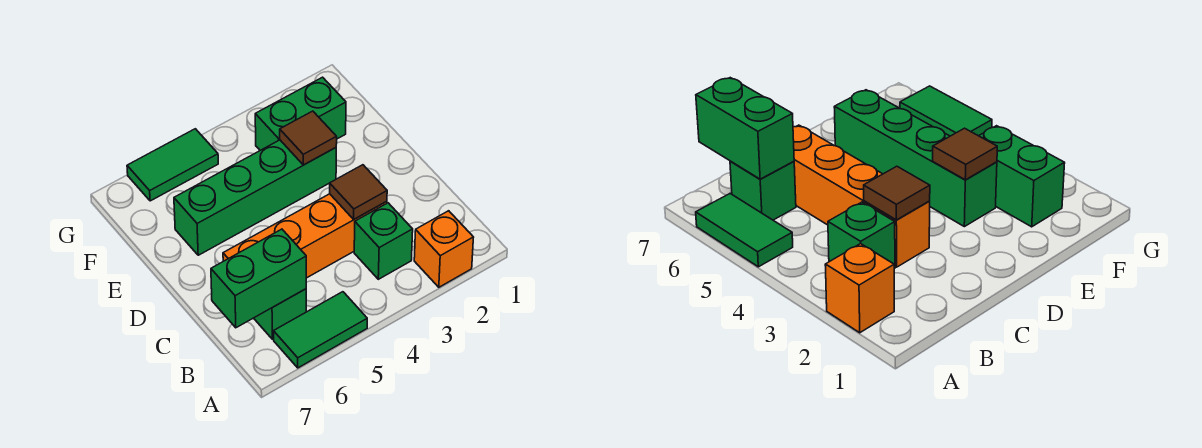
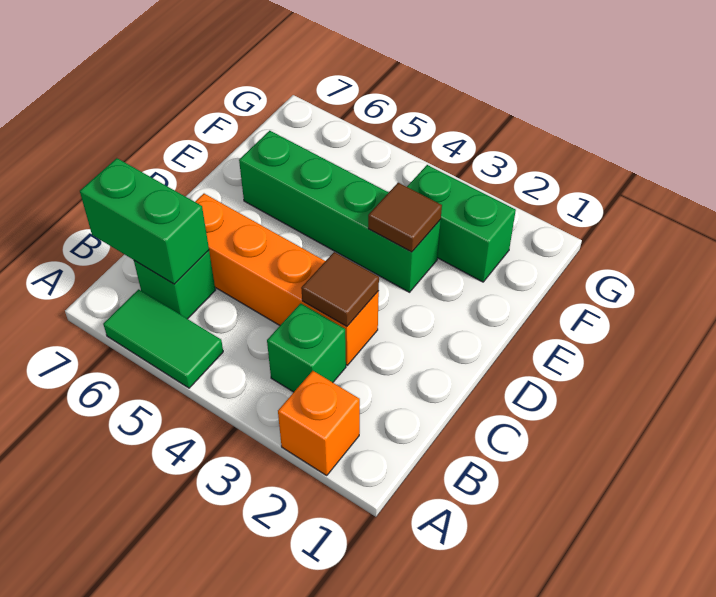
green 1x2 tile [127,129,218,201] -> none

